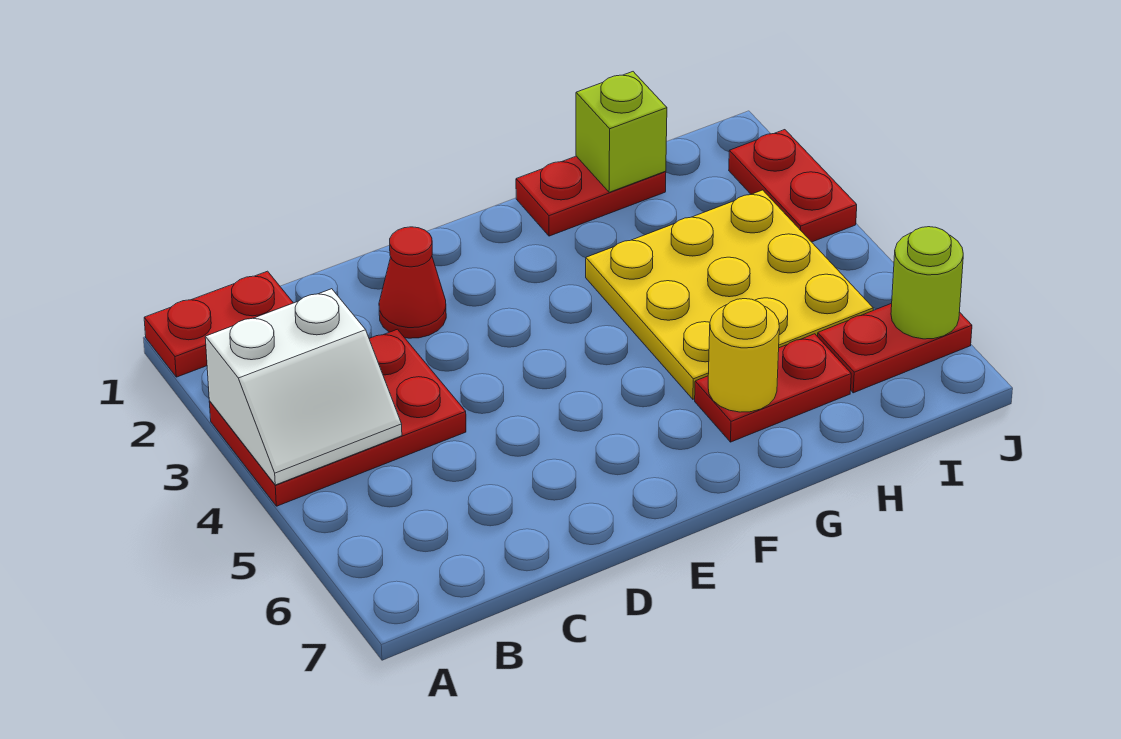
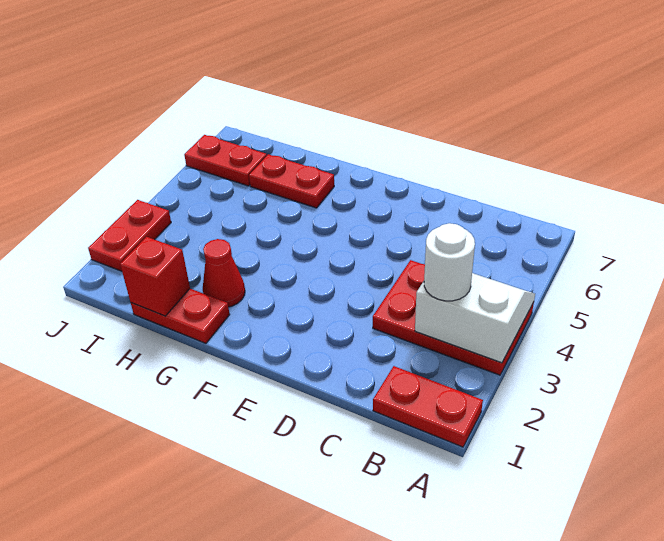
none -> white 1x1 round brick [424,223,475,301]
red 1x1 cone [379,227,446,338] -> red 1x1 cone moved to [203,239,245,307]
yellow 3x3 plate [586,190,873,399] -> none
yellow 1x1 round brick [708,299,779,412] -> none
lime 1x1 brick [576,72,667,192] -> red 1x1 brick [120,237,190,316]
lime 1x1 round brick [891,227,963,339] -> none

